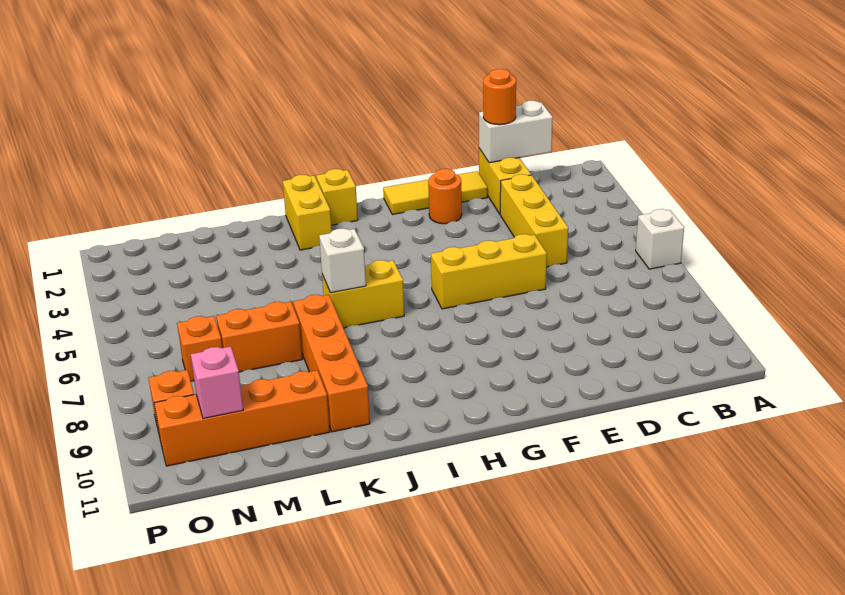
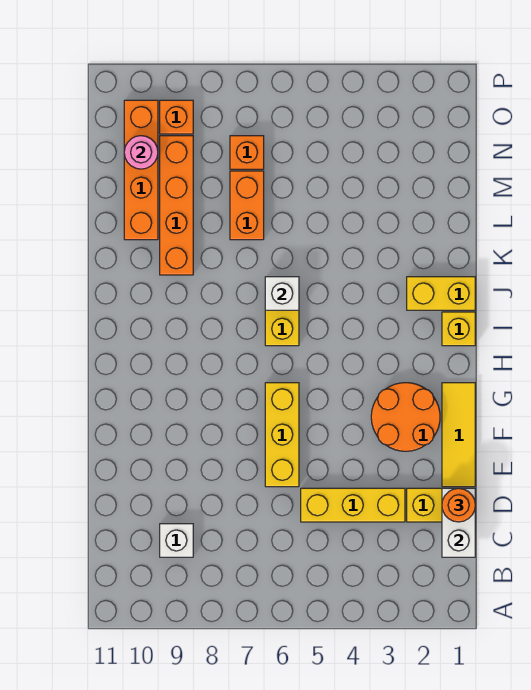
white 1x1 brick [636,209,684,269] -> white 1x1 brick moved to [160,524,193,557]
orange 1x1 round brick [428,169,462,224] -> orange 2x2 round brick [371,383,440,451]
orange 1x4 brick [293,295,370,432] -> orange 1x4 brick turned to [160,136,193,275]
pink 1x1 brick [191,346,243,418] -> pink 1x1 round brick [124,136,158,169]

